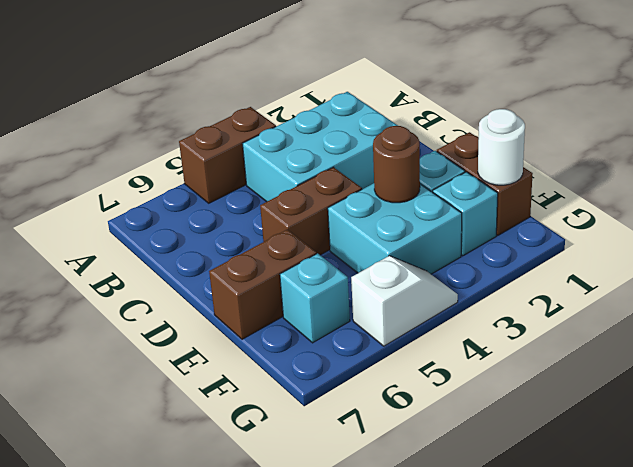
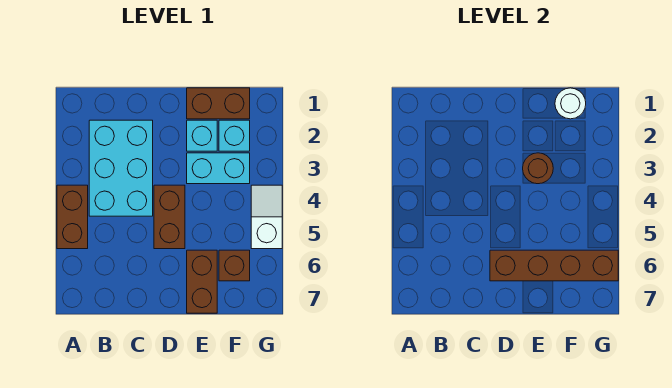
none -> brown 1x4 brick [490,250,618,281]
cyan 2x2 brick [328,183,462,274] -> cyan 1x2 brick [187,153,250,184]
cyan 1x1 brick [280,253,350,343] -> brown 1x1 brick [219,250,250,281]

